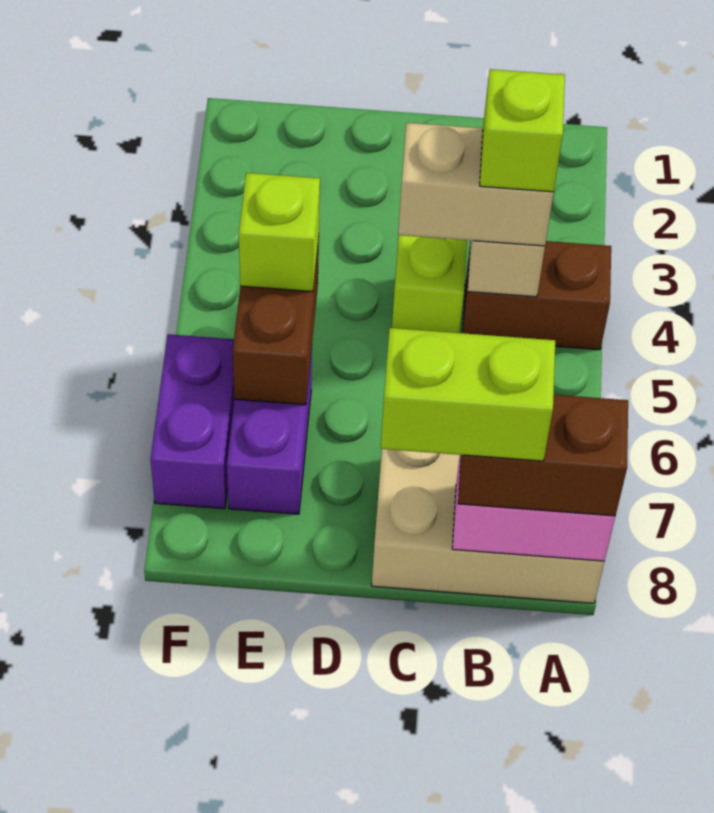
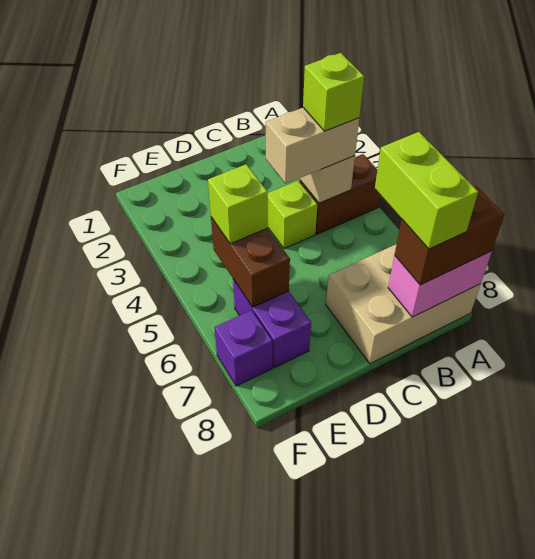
lime 1x2 brick [381,328,555,461] -> lime 1x2 brick turned to [375,132,478,249]
purple 1x2 brick [150,334,234,509] -> purple 1x1 brick [214,310,273,386]

